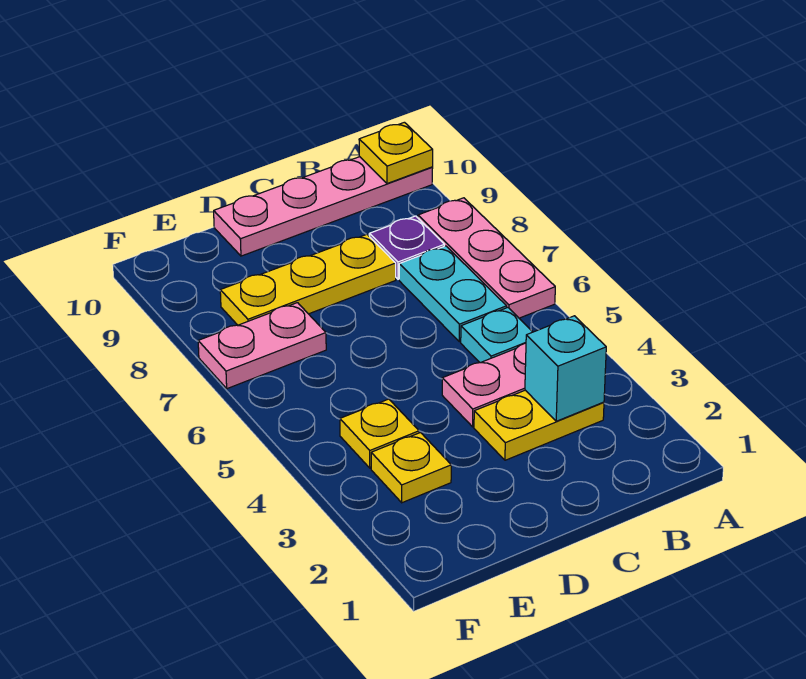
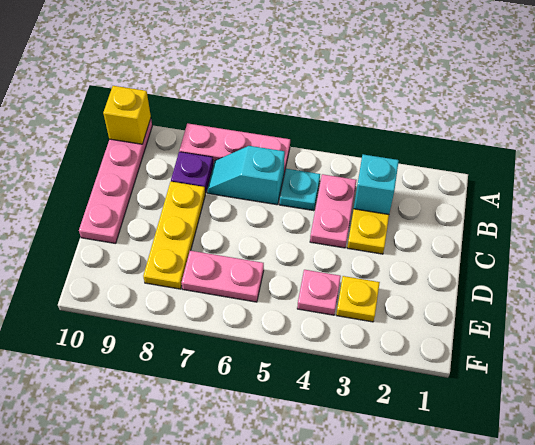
yellow 1x1 plate [359,122,433,184] -> yellow 1x1 brick [103,86,151,144]
cyan 1x2 plate [399,246,507,342] -> cyan 1x2 slope [207,146,285,205]
yellow 1x1 plate [340,399,419,468] -> pink 1x1 plate [297,270,341,315]
pink 1x2 plate [198,303,326,389] -> pink 1x2 plate turned to [182,251,264,302]

